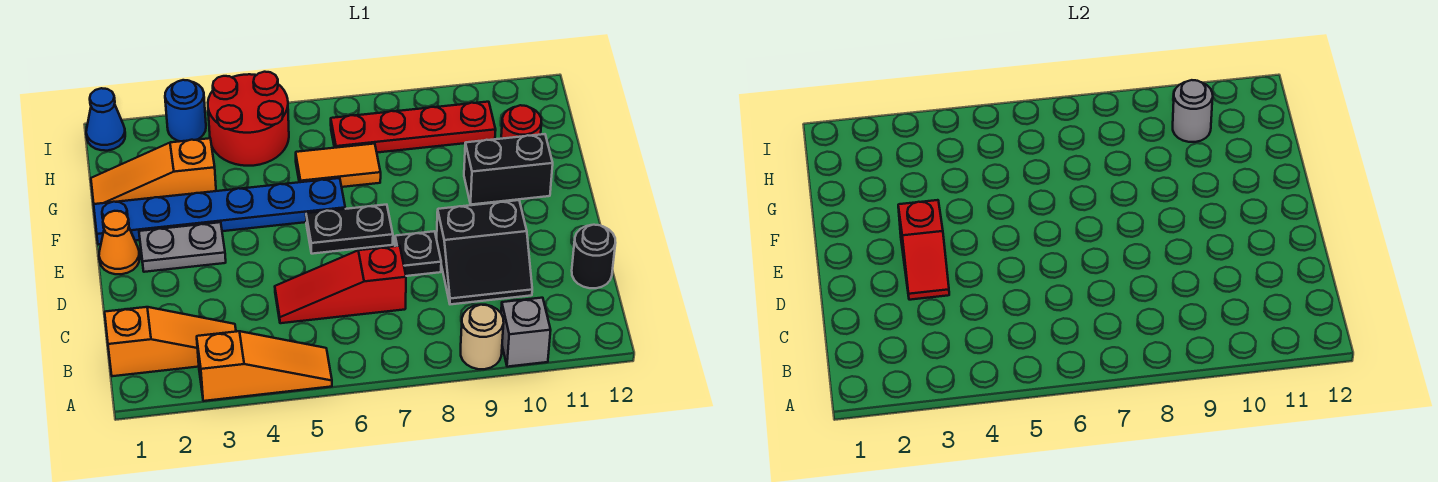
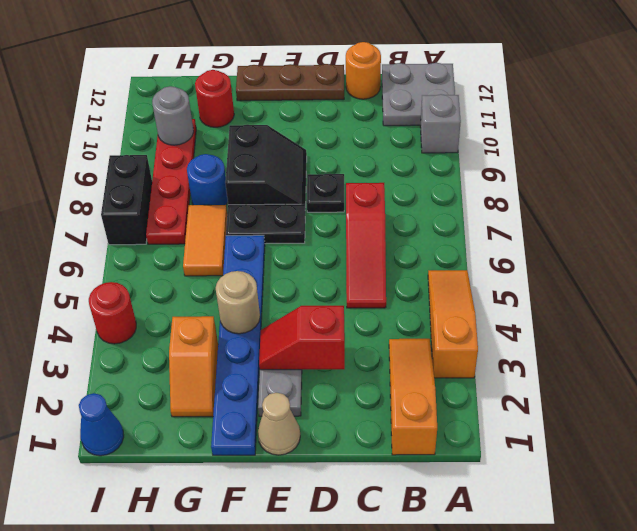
tan 1x1 round brick [461,305,504,369] -> tan 1x1 round brick moved to [216,271,260,334]
none -> grey 2x2 plate [382,63,455,126]
black 2x2 slope [437,200,532,304] -> black 2x2 slope moved to [225,125,307,208]
black 1x1 round brick [572,225,616,288] -> orange 1x1 round brick [346,42,381,99]
red 1x2 slope [898,200,949,300] -> red 1x2 slope turned to [259,306,345,370]
none -> brown 1x3 plate [236,64,344,101]
orange 1x1 cone [99,211,140,274] -> tan 1x1 cone [258,393,300,455]
black 1x2 plate [306,205,393,254] -> black 1x2 plate turned to [226,204,305,244]
black 1x2 brick [464,134,553,204] -> black 1x2 brick moved to [101,155,152,245]
orange 1x3 slope [91,138,216,204] -> orange 1x2 slope [169,316,218,417]
red 2x2 round brick [208,72,289,166] -> red 1x1 round brick [89,282,136,344]
blue 1x1 round brick [165,80,206,141] -> blue 1x1 round brick moved to [187,154,228,205]

